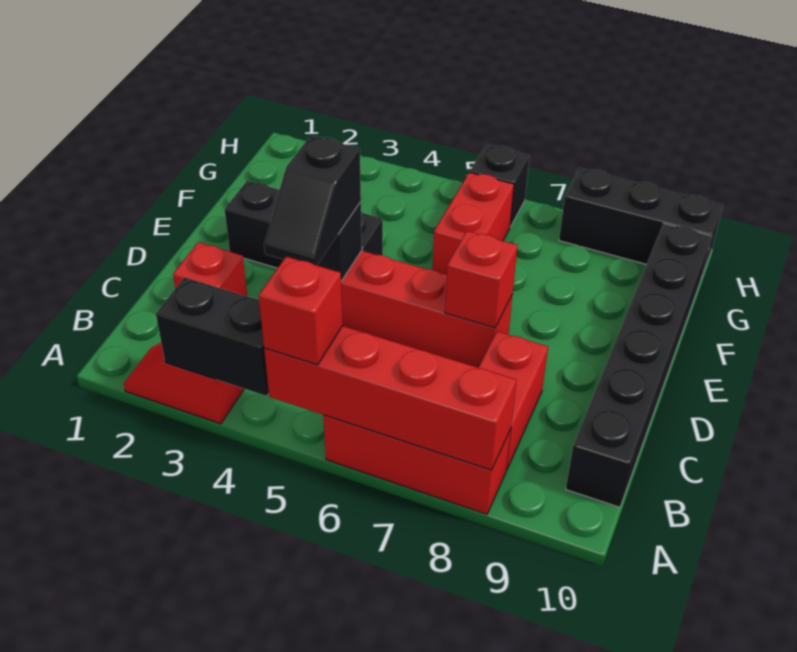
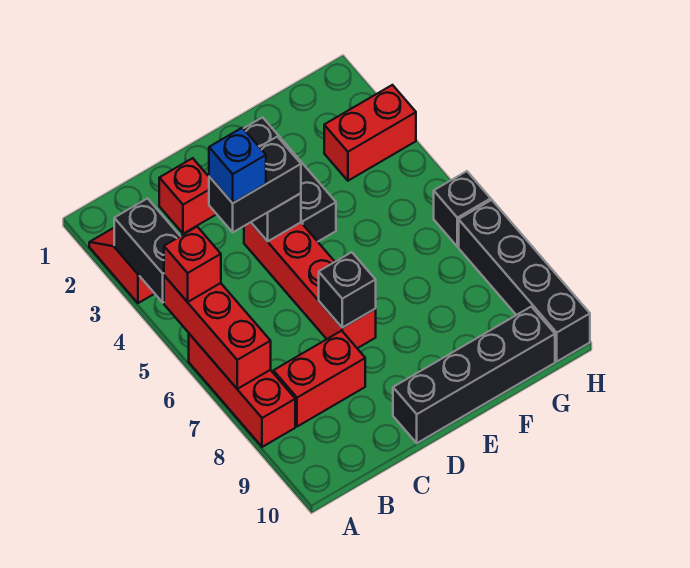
red 1x4 brick [264,326,516,470] -> red 1x3 brick [164,276,271,389]
black 1x6 brick [566,223,712,507] -> black 1x4 brick [393,307,555,443]
black 1x2 slope [264,136,361,265] -> black 1x2 brick [209,137,301,232]
none -> blue 1x1 brick [209,128,266,203]
red 1x1 brick [445,231,518,328] -> black 1x1 brick [319,252,376,328]
red 1x2 brick [433,172,514,275] -> red 1x2 brick moved to [324,85,416,181]
black 1x3 brick [559,168,723,276] -> black 1x4 brick [459,200,590,361]

